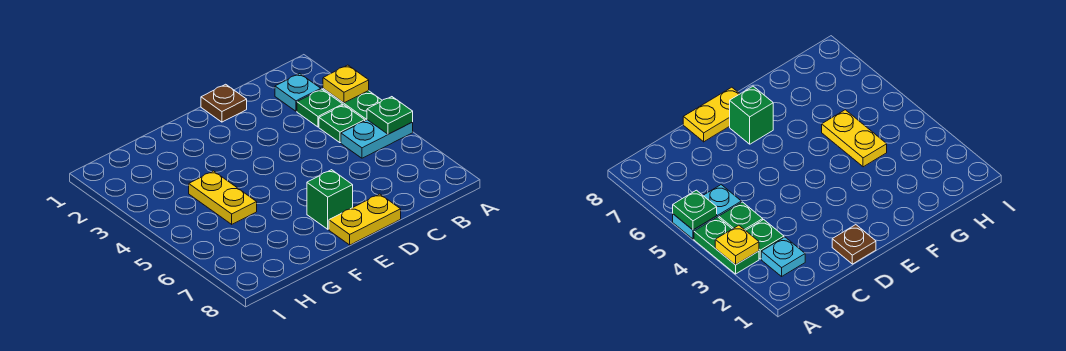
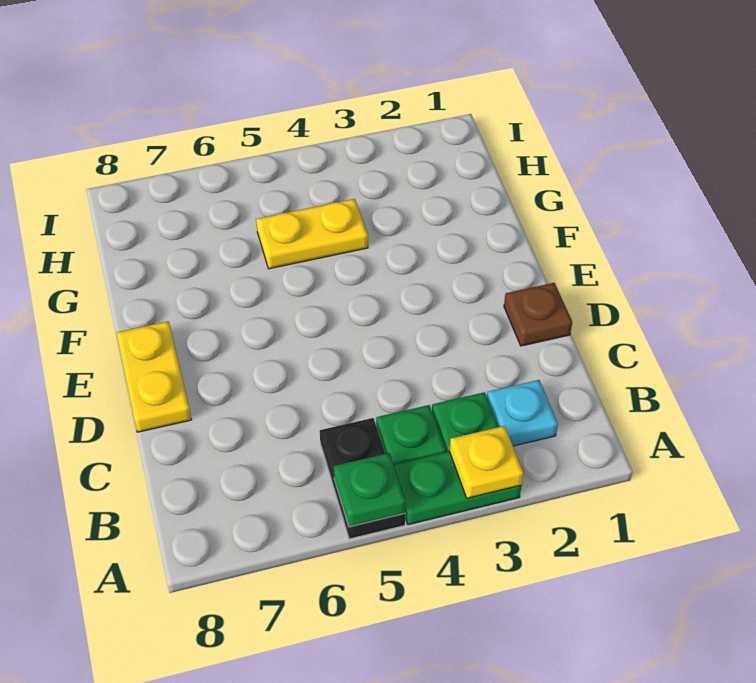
cyan 1x2 plate [341,120,413,158] -> black 1x2 plate [320,418,405,539]
green 1x1 brick [307,170,353,229] -> none

